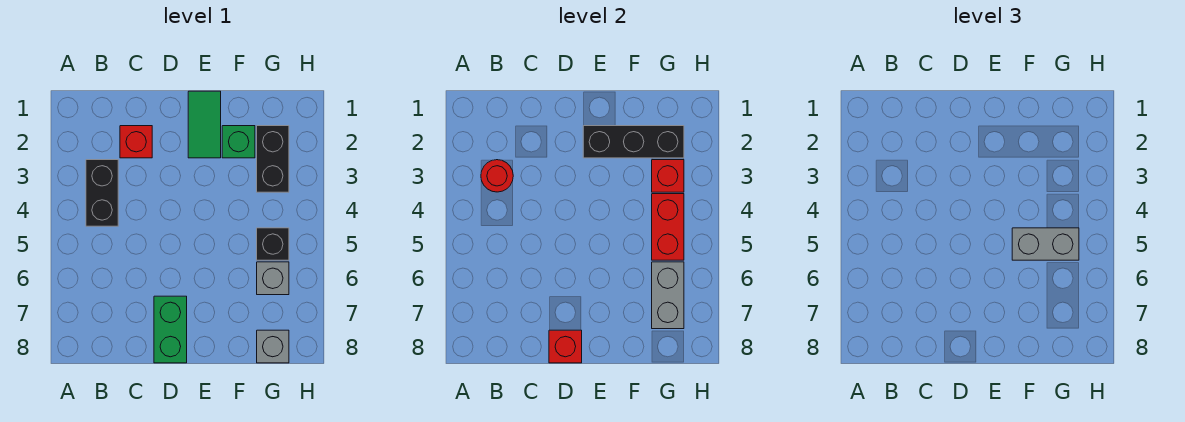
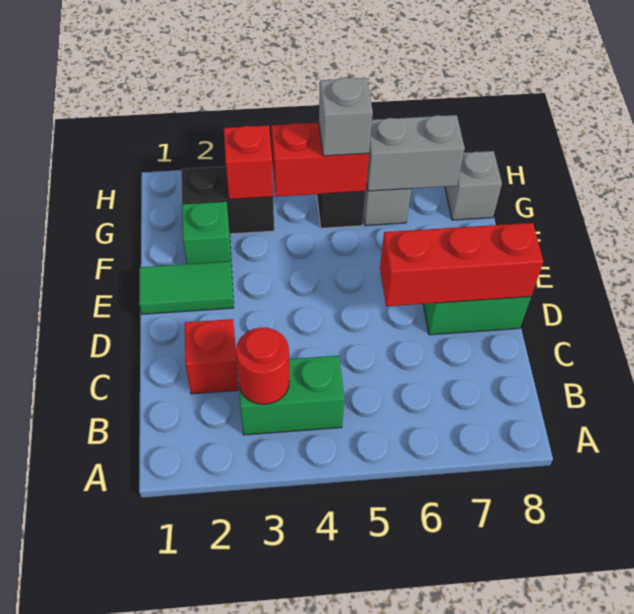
black 1x2 brick [86,160,118,226] -> green 1x2 brick [239,356,344,435]
red 1x1 brick [549,330,582,363] -> red 1x3 brick [380,223,543,306]
black 1x3 brick [583,126,684,158] -> none
grey 1x2 brick [1012,228,1079,260] -> grey 1x1 brick [319,77,373,156]

